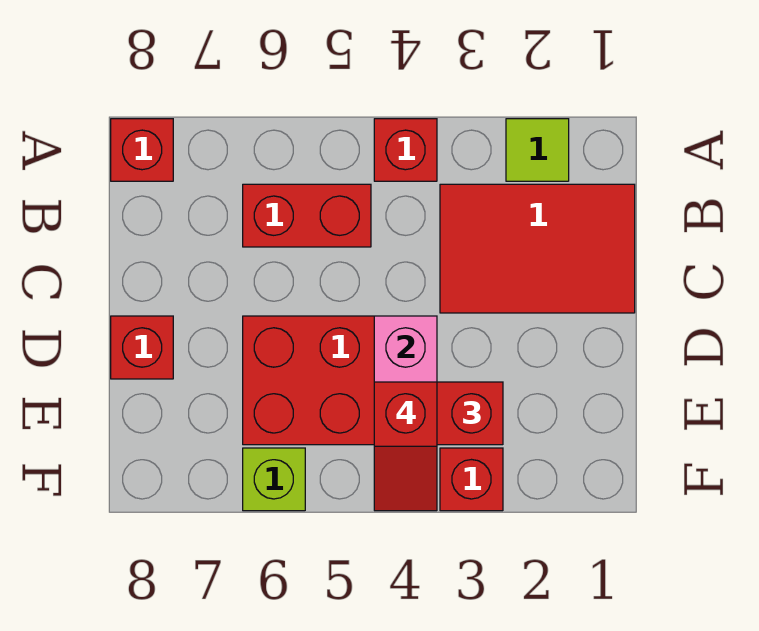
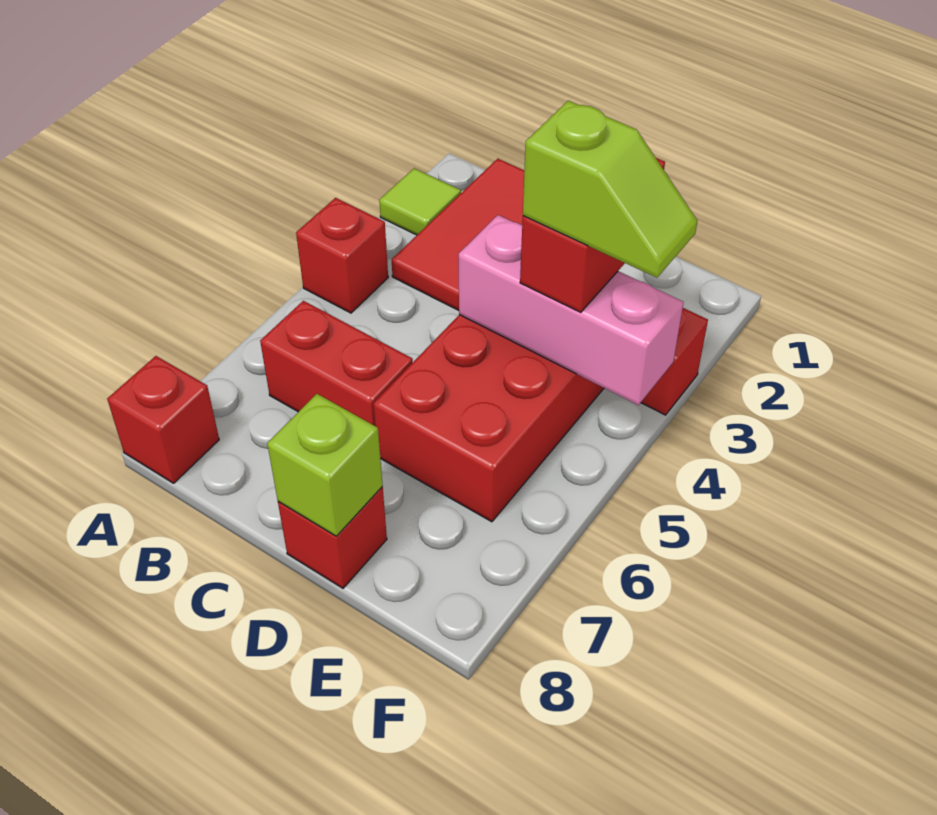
red 1x2 brick [243,184,371,247] -> red 1x2 brick turned to [260,301,413,426]
red 1x2 slope [374,382,437,511] -> lime 1x2 slope [523,101,698,278]
lime 1x1 brick [243,448,305,511] -> lime 1x1 brick moved to [267,394,383,536]

